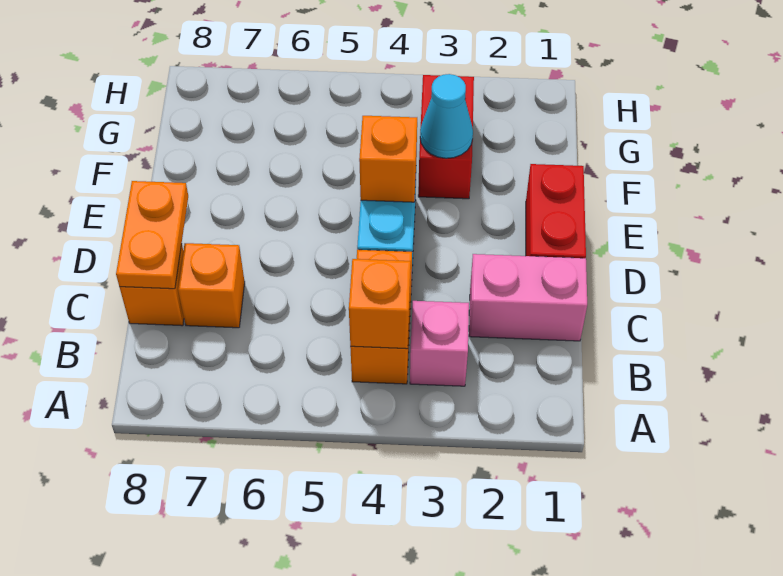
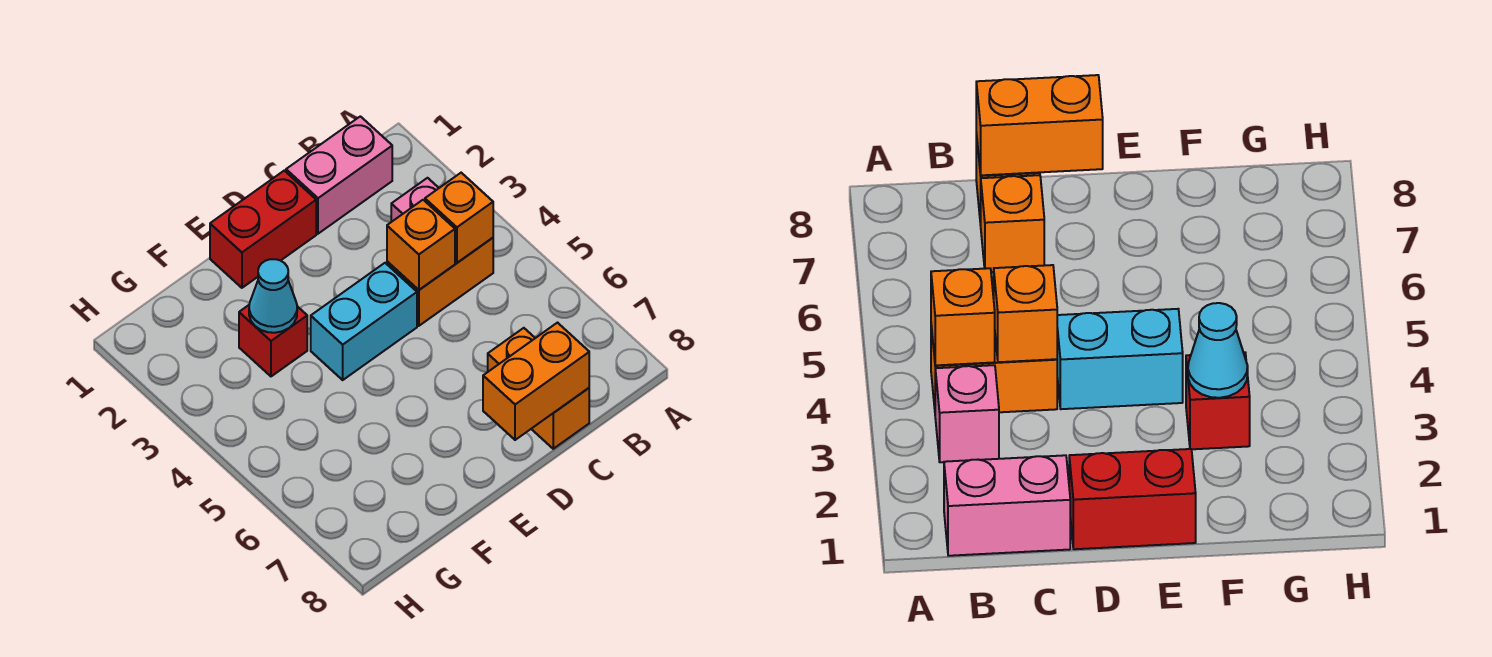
pink 1x2 brick [469,254,587,341] -> pink 1x2 brick turned to [286,116,392,234]
orange 1x2 plate [116,181,188,289] -> orange 1x2 brick [483,323,589,440]
orange 1x1 brick [359,116,417,202] -> orange 1x1 brick moved to [387,200,455,290]
red 1x2 brick [418,75,474,199] -> red 1x1 brick [239,305,307,376]

